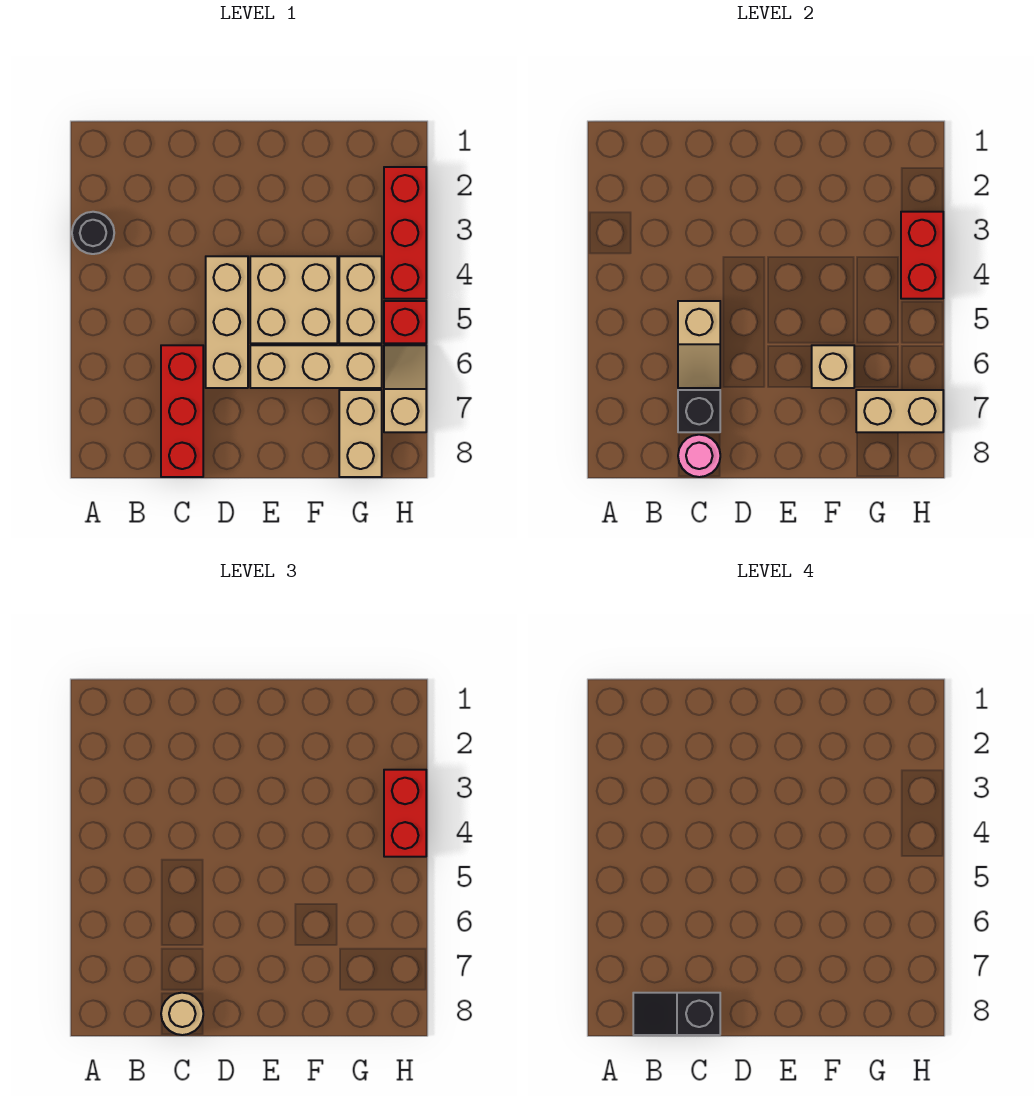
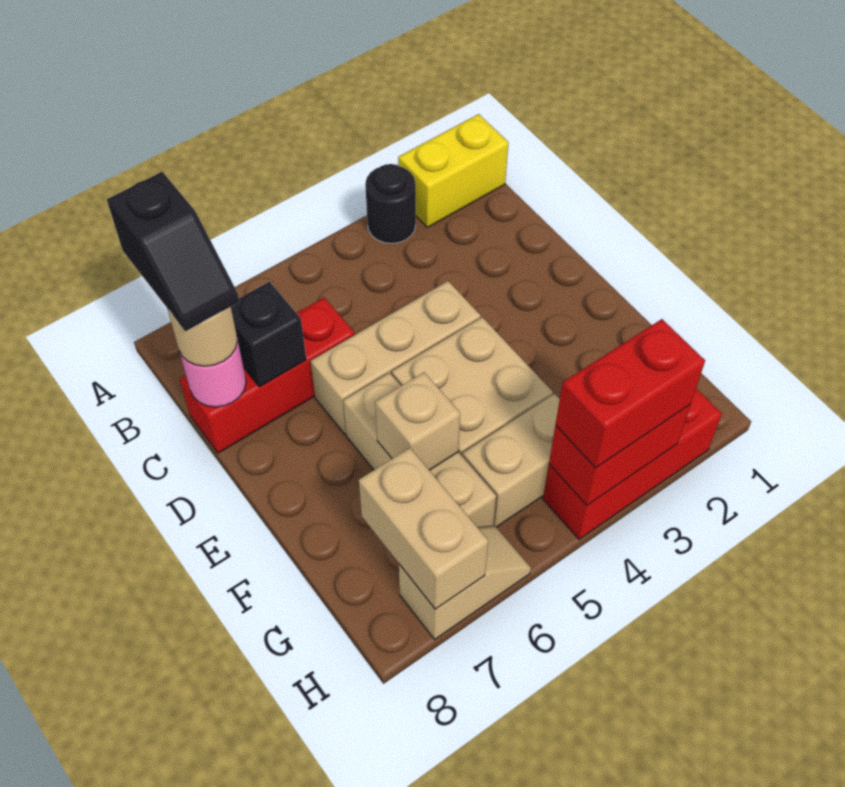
none -> yellow 1x2 brick [398,114,509,228]
black 1x2 slope [633,993,720,1035] -> black 1x2 slope turned to [107,172,239,331]
tan 1x2 slope [678,301,720,388] -> none
tan 1x2 brick [339,390,382,477] -> none
red 1x1 brick [384,301,426,343] -> none

